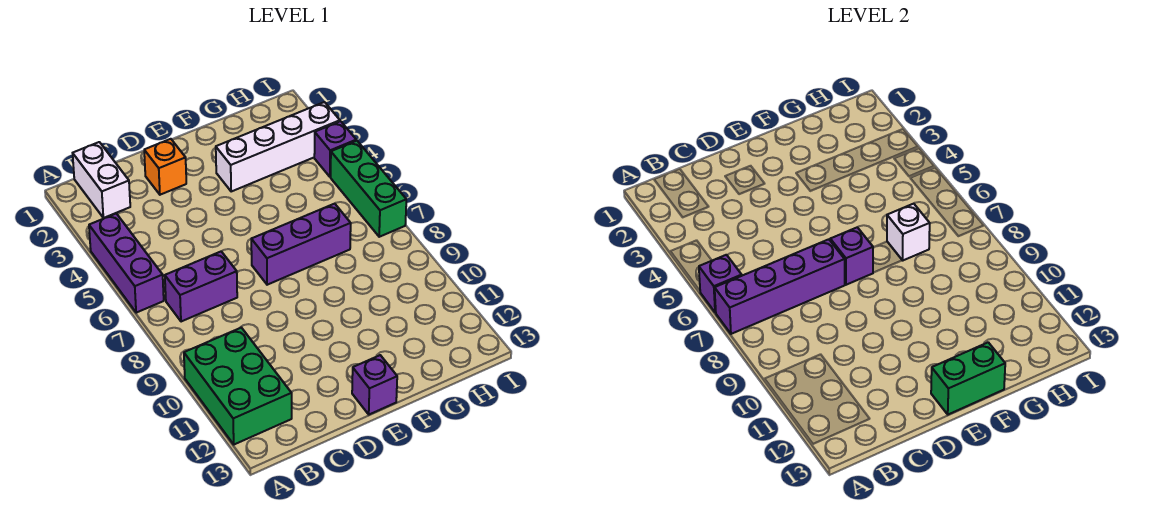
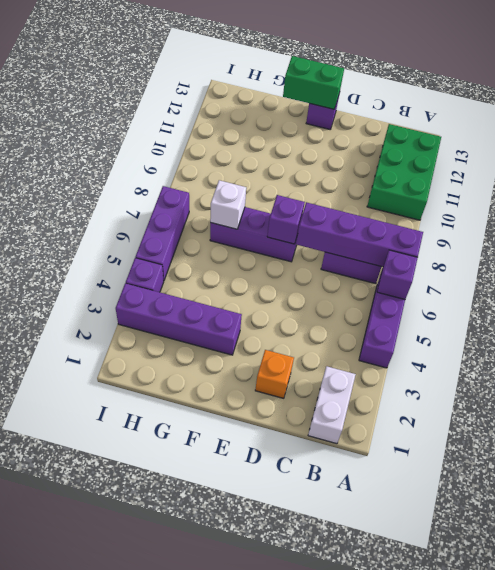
white 1x4 brick [216,102,340,191] -> purple 1x4 brick [116,283,242,355]
green 1x3 brick [331,141,406,237] -> purple 1x3 brick [136,186,189,281]

